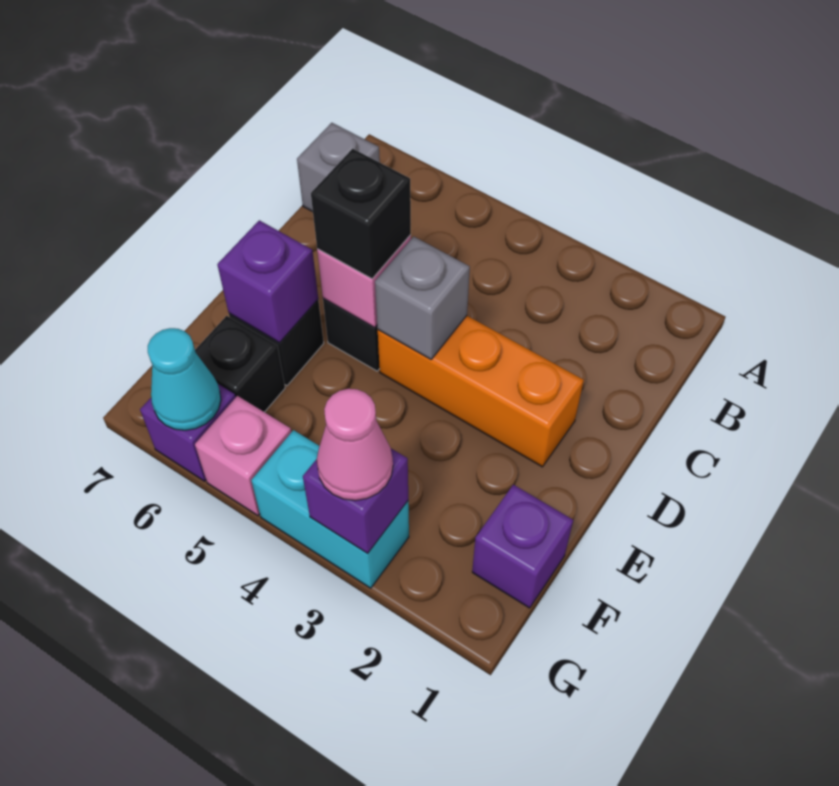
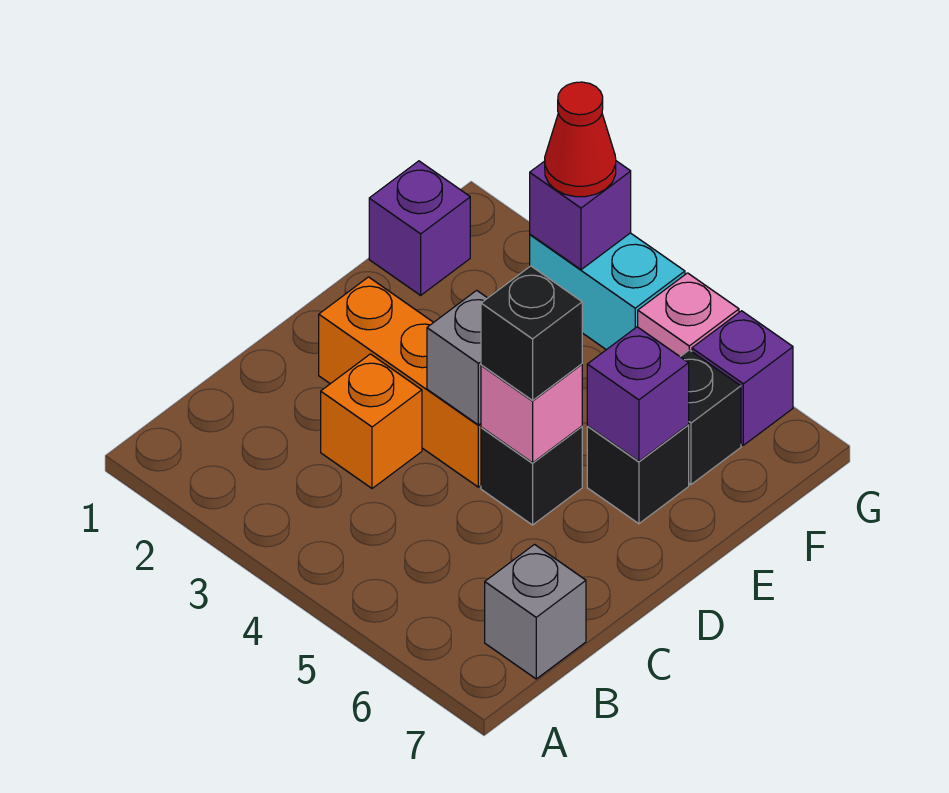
none -> orange 1x1 brick [321,354,422,488]
pink 1x1 cone [317,389,393,501] -> red 1x1 cone [545,82,616,197]
cyan 1x1 cone [148,328,221,430] -> none

